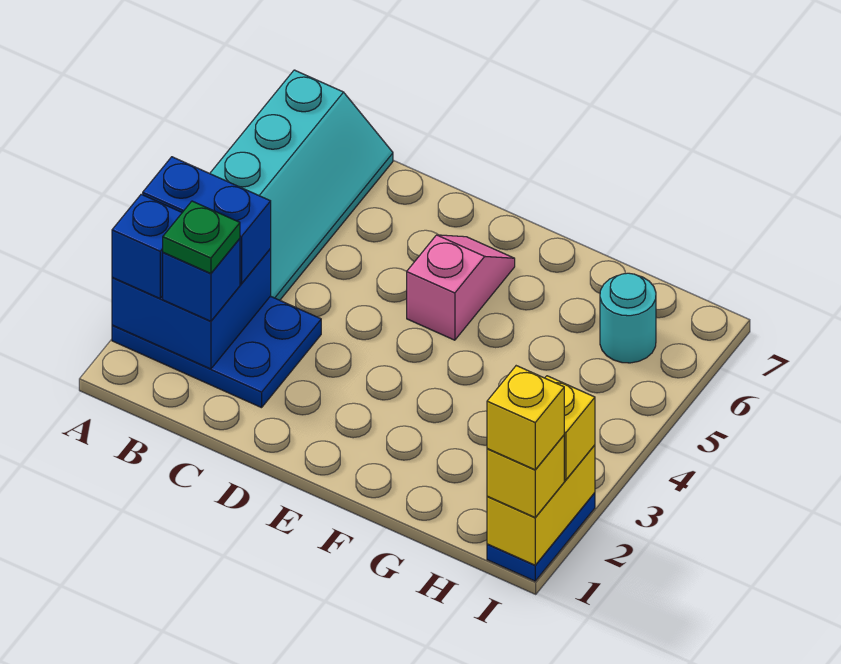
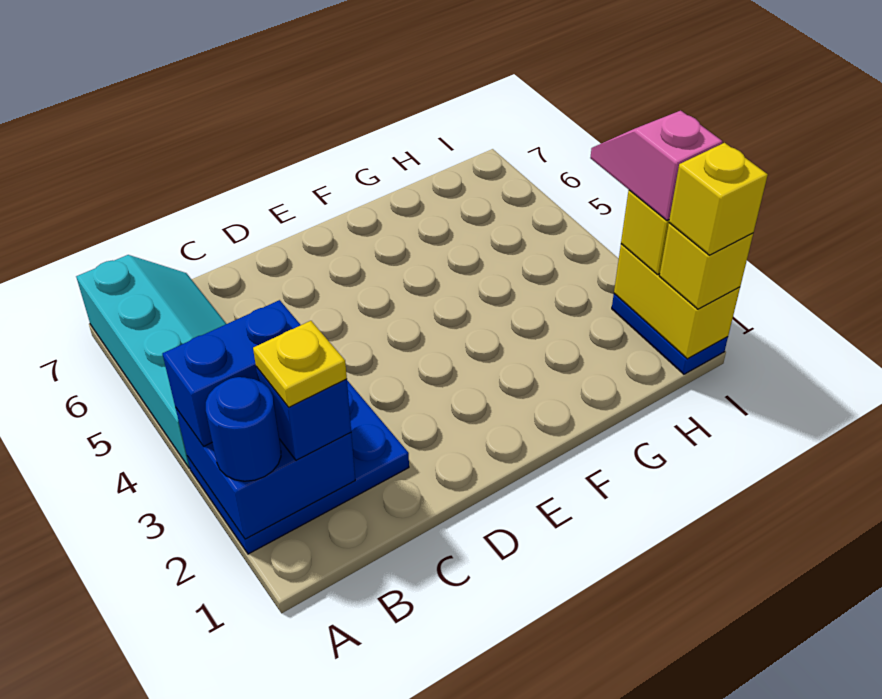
blue 1x1 brick [112,194,182,298] -> blue 1x1 round brick [206,377,281,481]
green 1x1 plate [163,201,240,274] -> yellow 1x1 plate [253,321,347,407]
pink 1x2 slope [407,235,515,340] -> pink 1x2 slope moved to [590,110,722,220]
cyan 1x1 round brick [600,273,656,363] -> none

